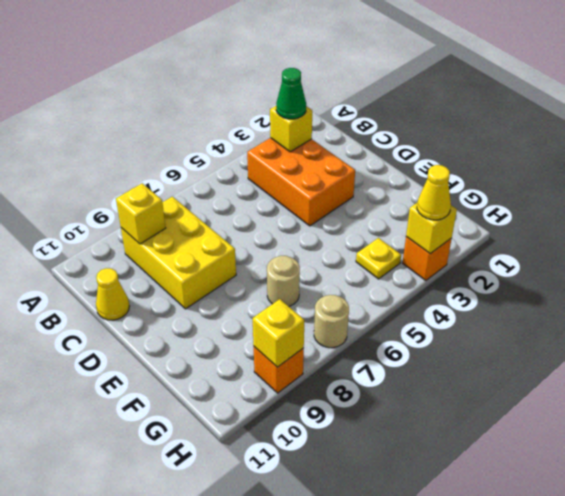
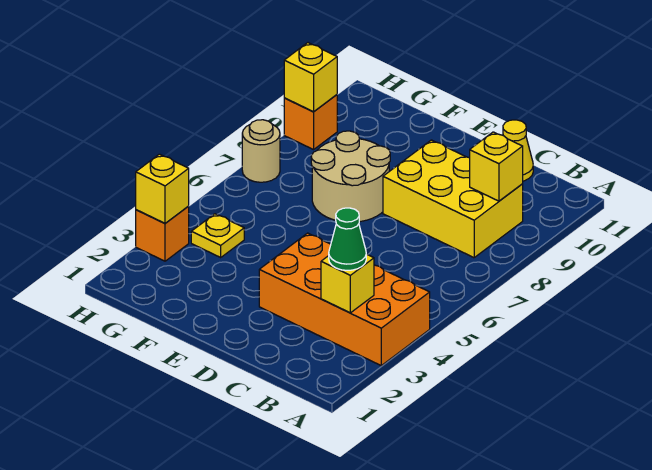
orange 2x3 brick [247,138,355,226] -> orange 2x4 brick [259,233,430,365]
tan 1x1 round brick [267,256,300,306] -> tan 2x2 round brick [311,131,390,222]
yellow 1x1 cone [417,165,451,220] -> none

